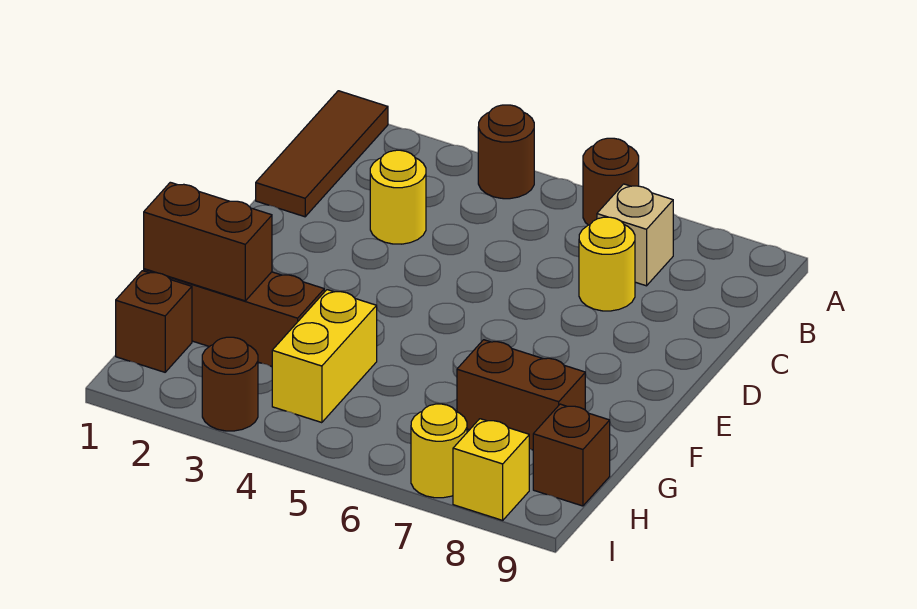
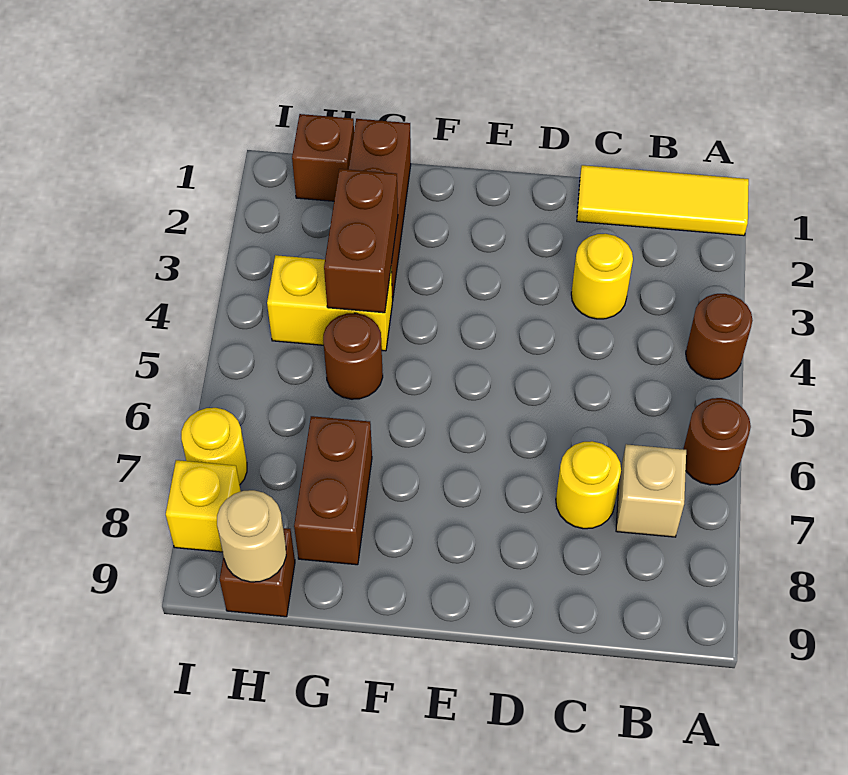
brown 1x3 tile [256,91,388,217] -> yellow 1x3 tile [577,165,749,236]
brown 1x2 brick [144,182,272,301] -> brown 1x2 brick moved to [324,169,398,313]
none -> tan 1x1 round brick [217,490,286,582]
brown 1x1 round brick [202,337,258,431] -> brown 1x1 round brick moved to [323,313,383,399]

